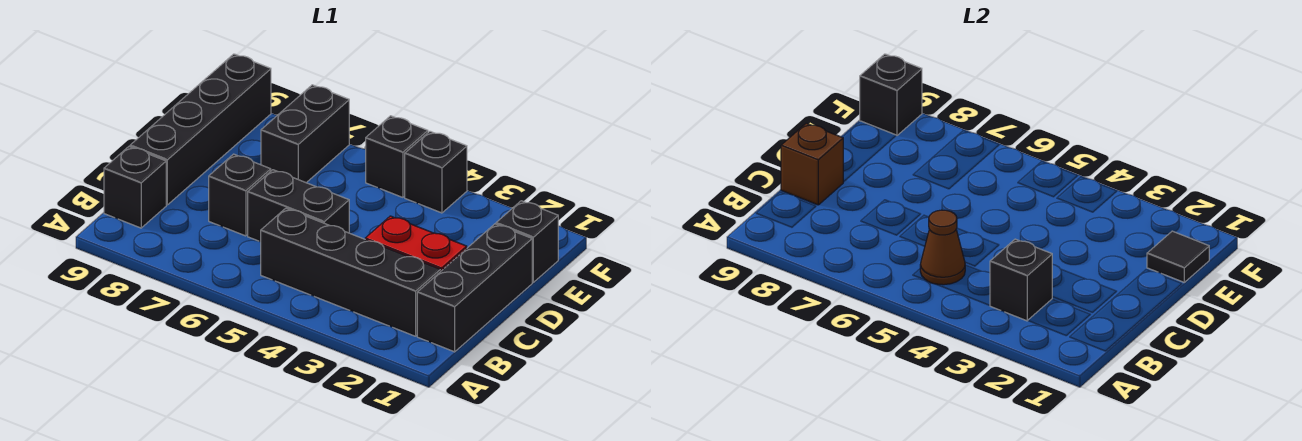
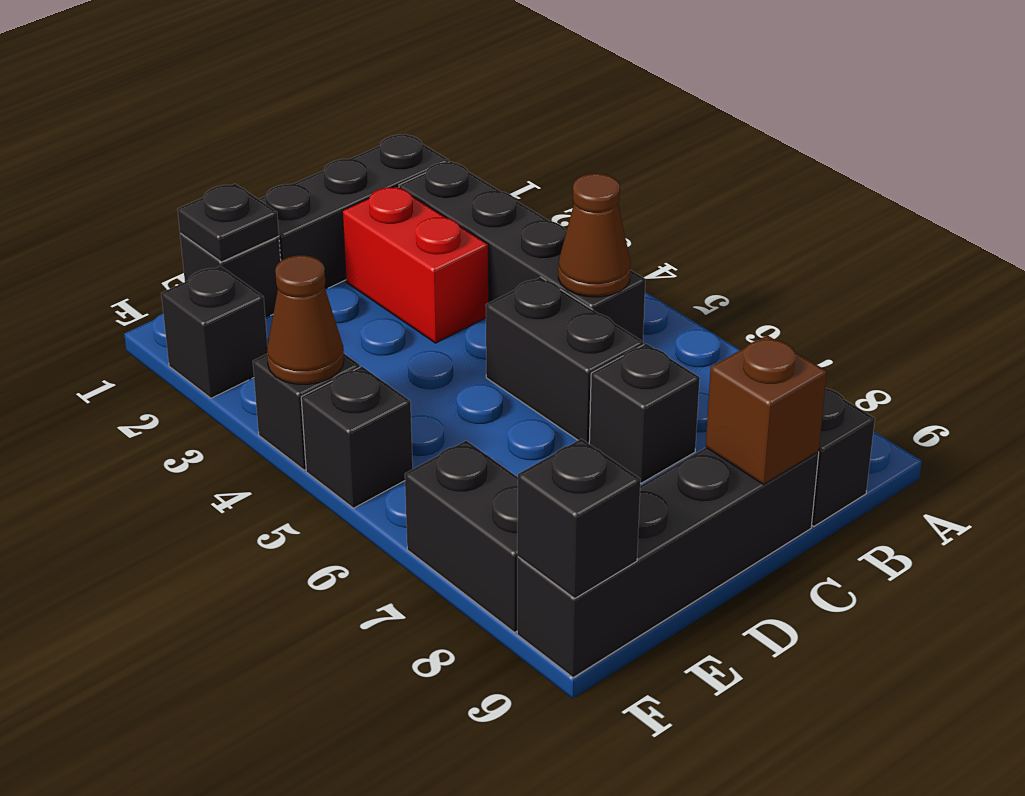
black 1x1 brick [990,239,1052,321] -> black 1x1 brick moved to [161,266,268,398]
black 1x1 tile [1147,231,1209,282] -> black 1x1 plate [178,184,279,262]
black 1x2 brick [261,85,349,183] -> black 1x2 brick turned to [405,441,518,632]
none -> brown 1x1 cone [267,255,344,385]

